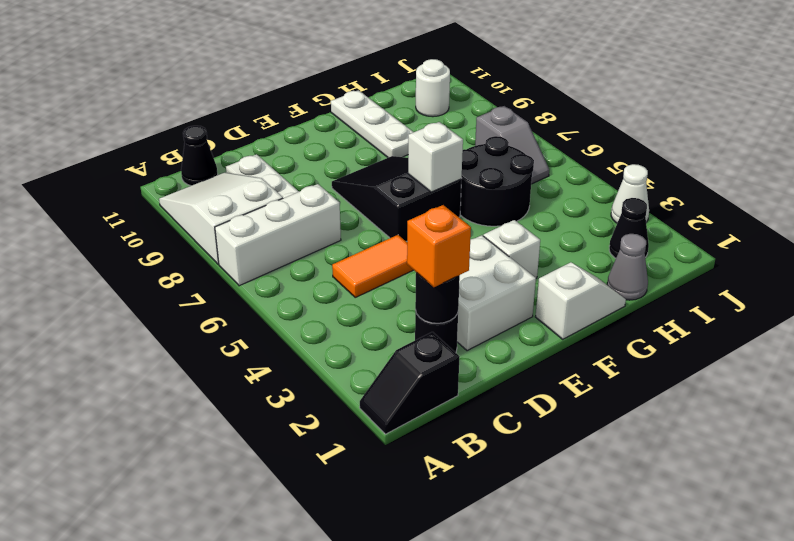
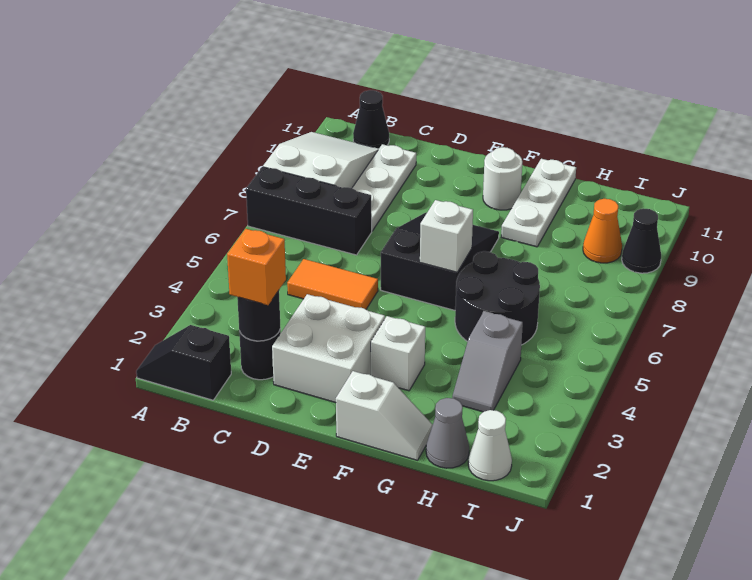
white 1x3 brick [215,184,341,286] -> black 1x3 brick [246,167,372,255]
black 1x1 cone [609,198,649,258] -> black 1x1 cone moved to [622,208,661,273]
grey 1x2 slope [475,106,549,184] -> grey 1x2 slope moved to [452,312,523,412]
none -> orange 1x1 cone [583,199,622,263]
white 1x1 round brick [416,59,450,117] -> white 1x1 round brick moved to [483,147,522,210]
white 1x1 cone [611,164,649,223] -> white 1x1 cone moved to [468,410,512,481]

